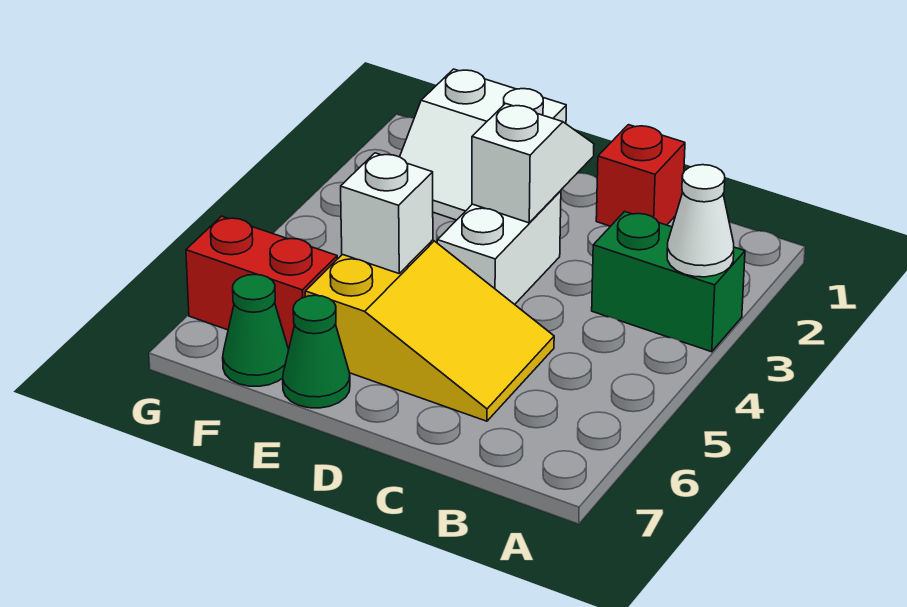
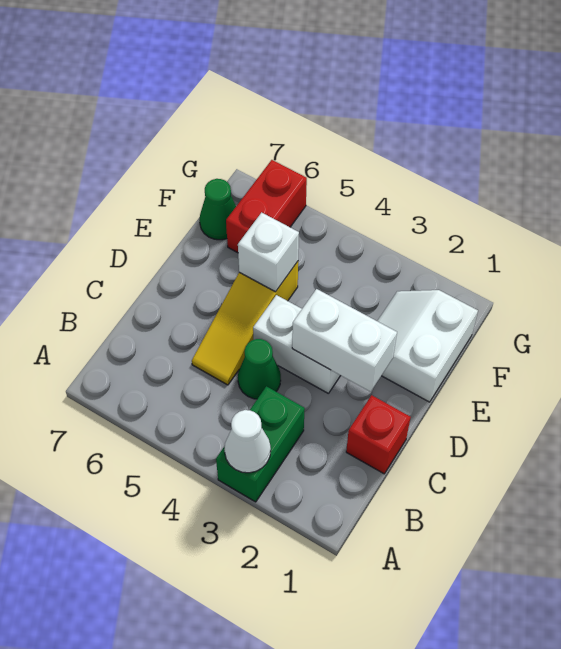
yellow 2x3 slope [305,240,554,421] -> yellow 1x3 slope [192,262,298,385]
white 1x2 slope [472,104,594,223] -> white 1x2 brick [292,289,397,392]
green 1x1 cone [283,295,350,408] -> green 1x1 cone moved to [238,339,281,399]

